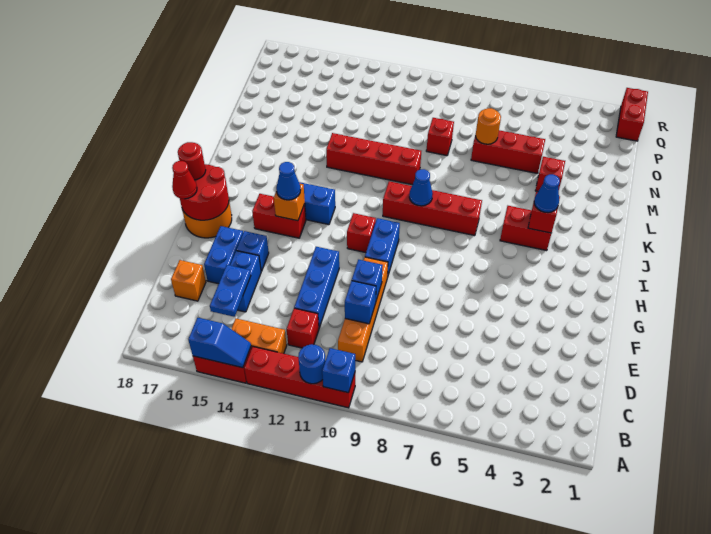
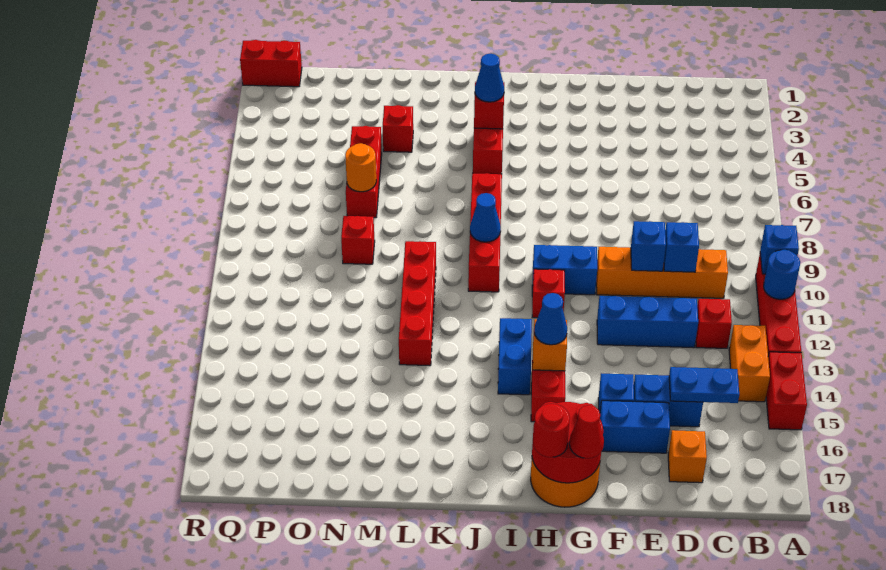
blue 1x2 slope [188,318,251,368] -> none

